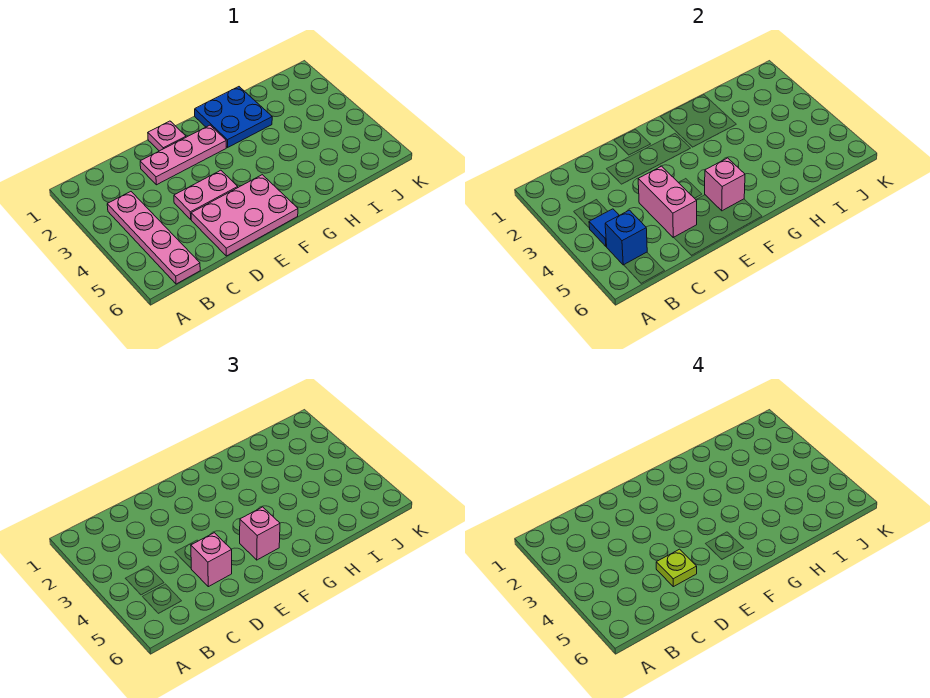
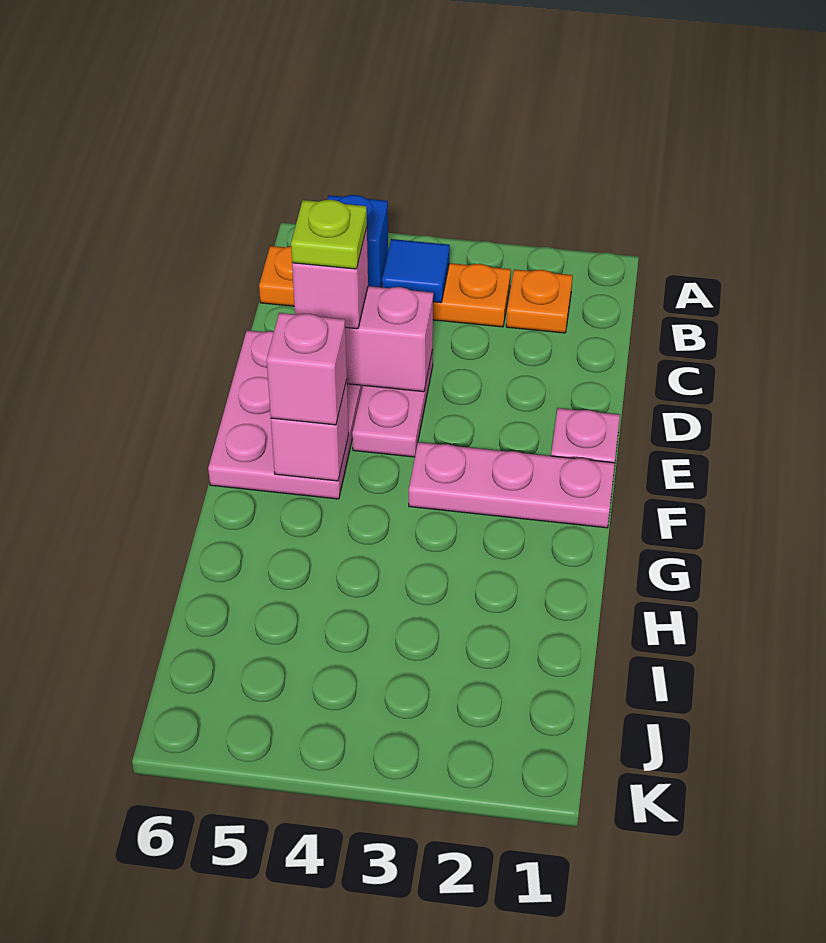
none -> orange 1x1 plate [506,269,572,333]
pink 1x4 plate [107,192,200,284] -> orange 1x4 plate [259,246,511,327]
pink 1x3 plate [140,125,226,185] -> pink 1x3 plate turned to [409,442,615,528]
blue 2x2 plate [195,87,272,147] -> none

